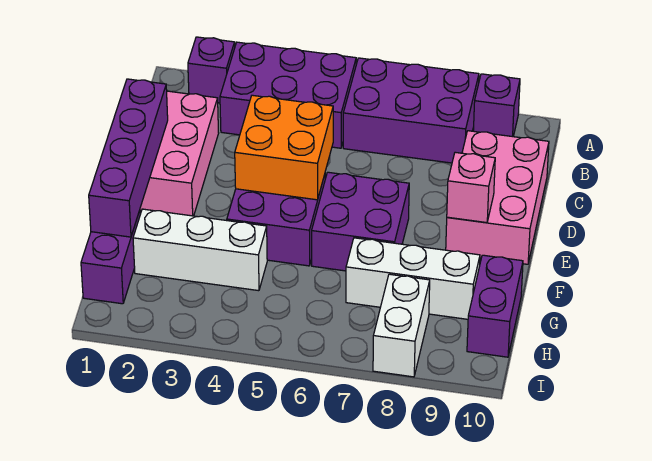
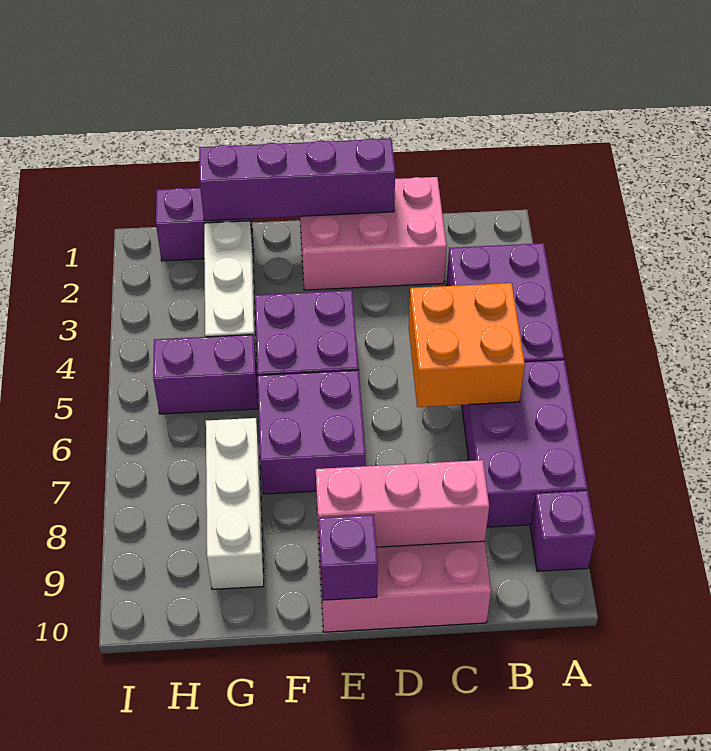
purple 1x1 brick [188,37,235,103] -> purple 1x1 brick moved to [318,515,378,600]
orange 2x2 brick [235,95,333,200] -> orange 2x2 brick moved to [409,283,525,407]
pink 1x1 brick [447,152,495,223] -> pink 1x3 brick [316,460,489,549]
purple 1x2 brick [467,255,523,357] -> purple 1x2 brick moved to [153,335,258,414]
white 1x2 brick [373,274,430,377] -> none

